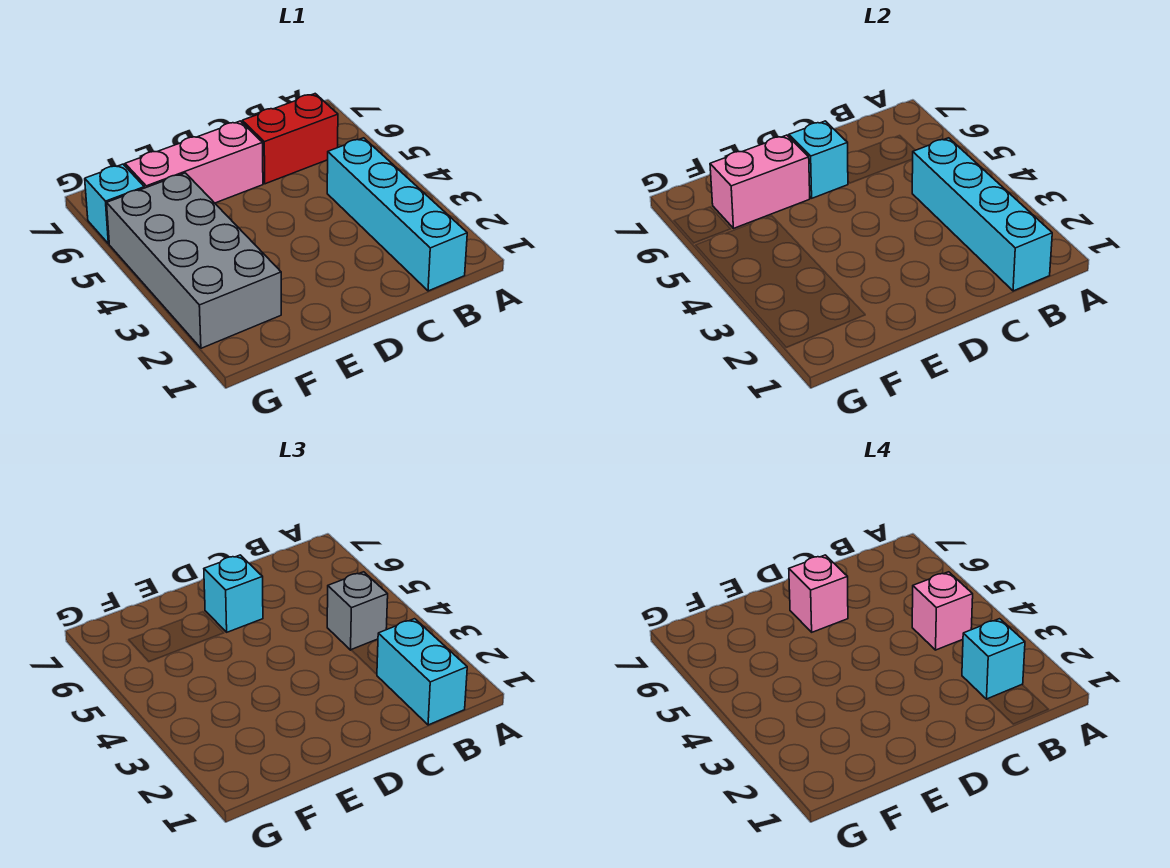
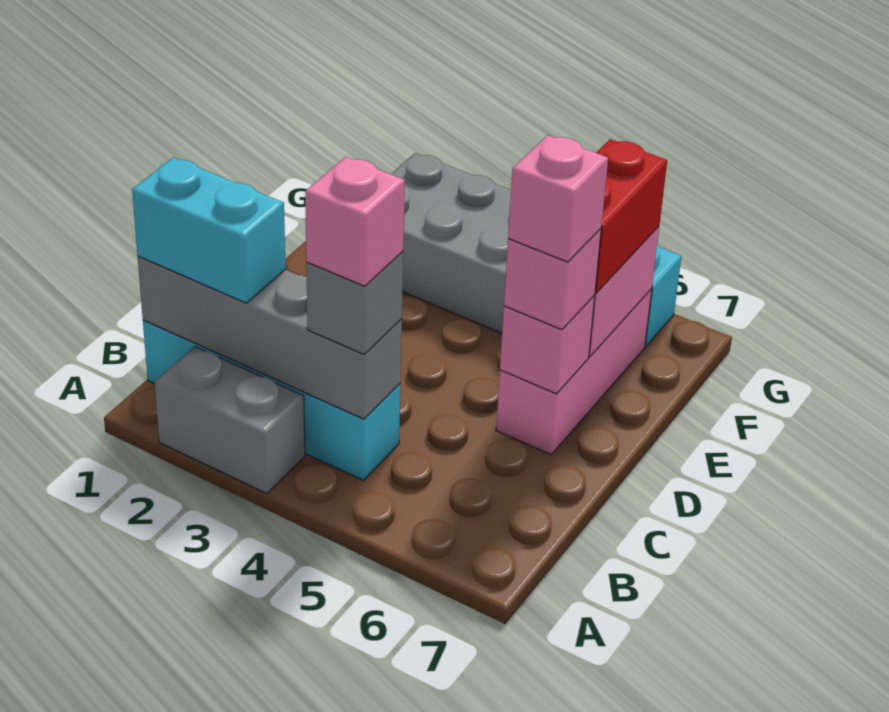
none -> grey 1x2 brick [154,346,305,494]
cyan 1x4 brick [912,138,1052,291] -> grey 1x4 brick [138,256,402,419]
cyan 1x1 brick [962,619,1025,699] -> none
red 1x2 brick [242,94,338,184] -> red 1x2 brick moved to [595,139,667,293]
cyan 1x1 brick [789,121,848,198] -> pink 1x1 brick [500,296,595,394]
cyan 1x1 brick [204,555,263,632] -> pink 1x1 brick [504,229,601,330]

